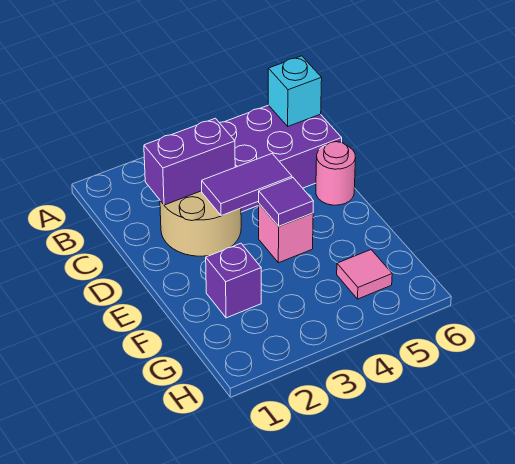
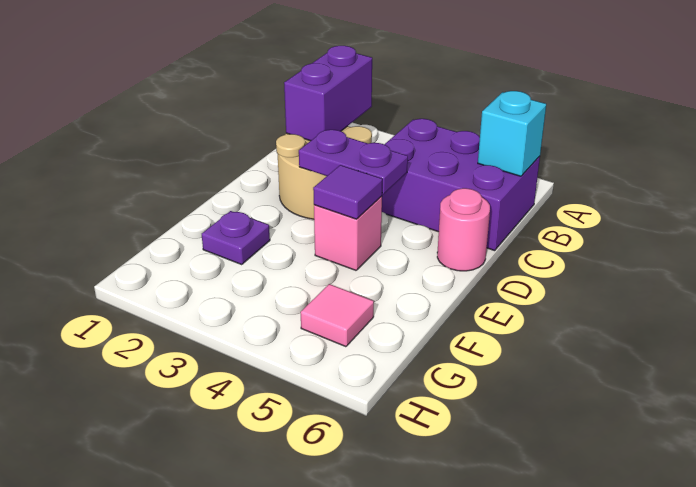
purple 1x2 brick [144,118,235,205] -> purple 1x2 brick turned to [284,46,372,141]
purple 1x2 tile [202,154,292,216] -> purple 1x2 plate [299,130,408,194]
purple 1x1 brick [206,243,261,318] -> purple 1x1 plate [202,211,270,265]

